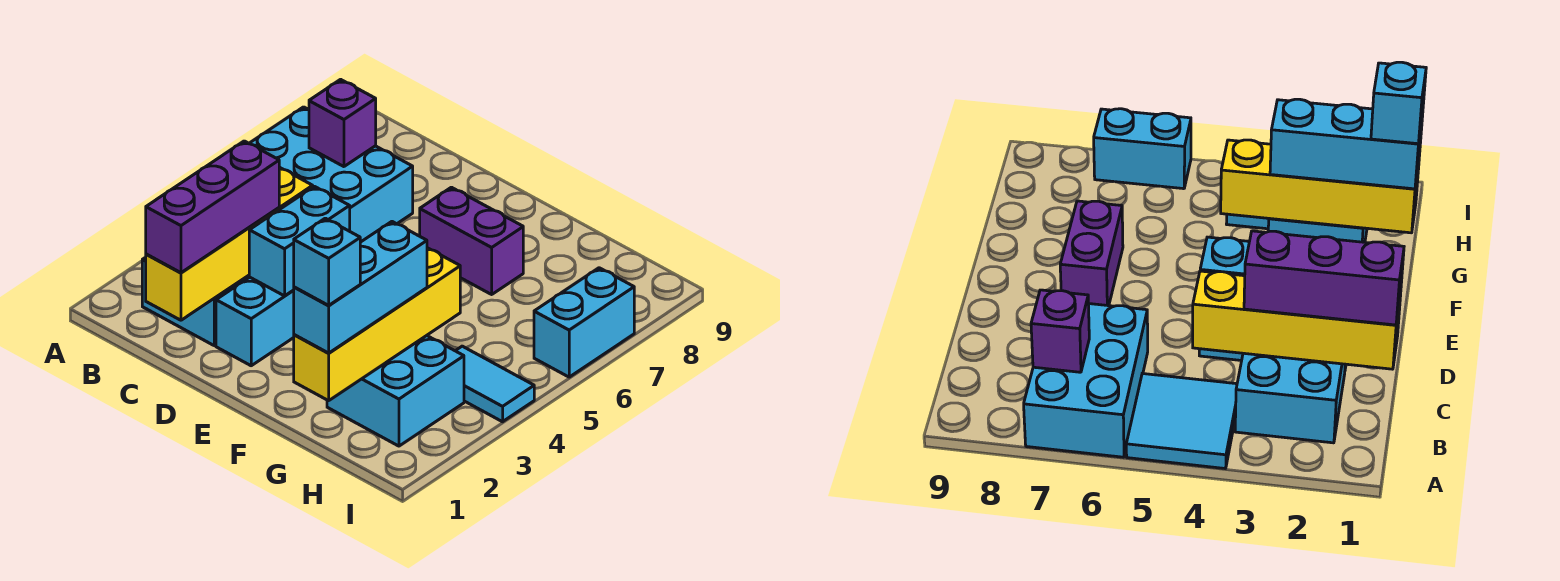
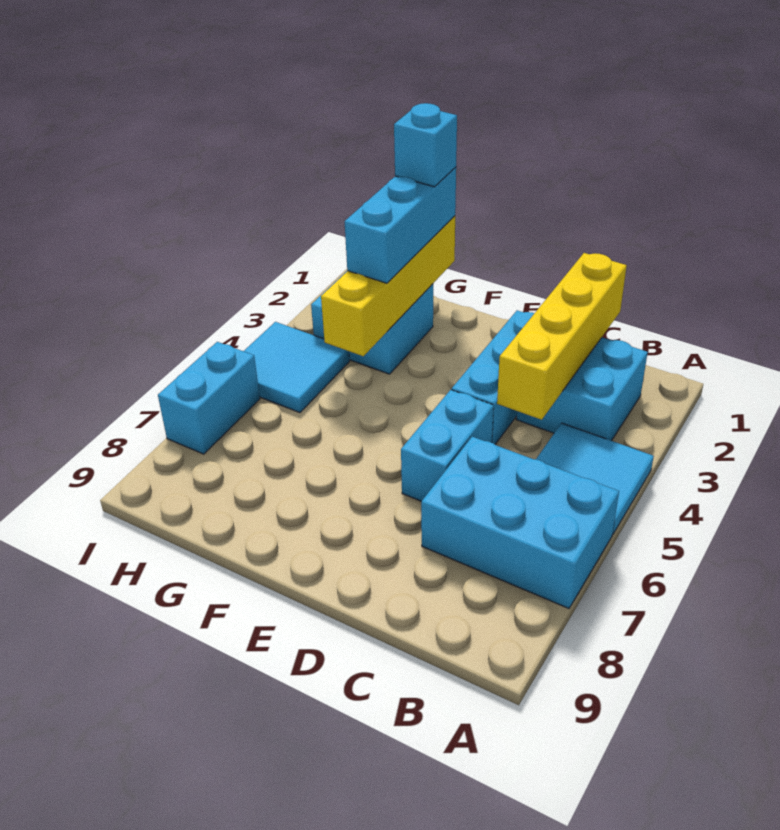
purple 1x1 brick [309,79,376,167] -> none
purple 1x3 brick [146,141,279,273] -> none
cyan 1x2 brick [249,187,350,296] -> cyan 1x2 brick moved to [401,390,494,501]
purple 1x2 brick [420,187,523,294] -> none
cyan 1x2 tile [456,346,534,422] -> cyan 2x2 tile [244,322,350,413]

